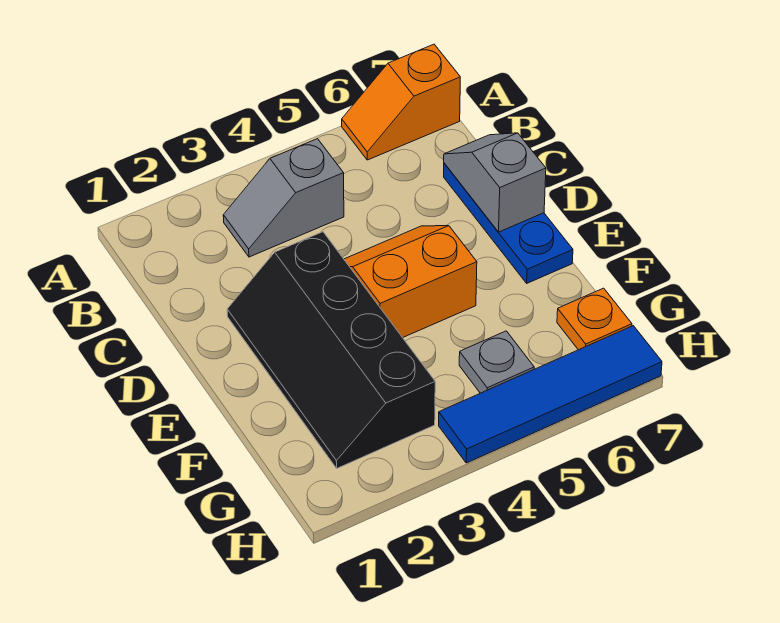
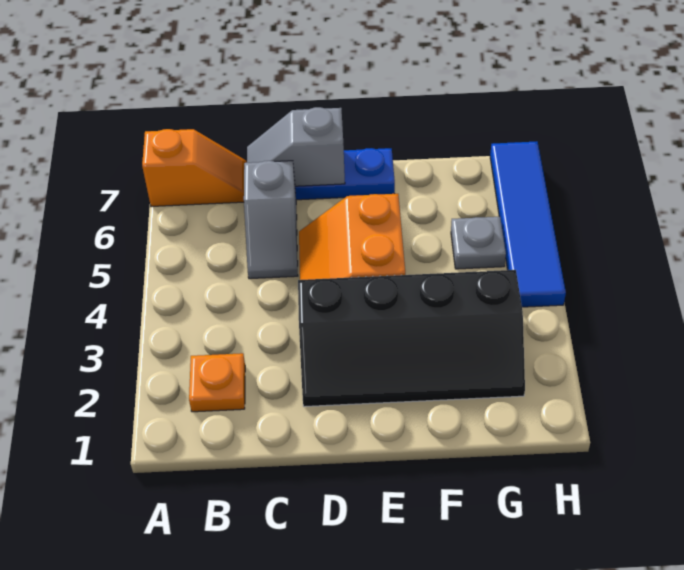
orange 1x2 slope [342,44,460,160] -> orange 1x2 slope turned to [142,129,246,206]
grey 1x2 slope [223,139,344,257] -> grey 1x2 slope moved to [244,161,298,279]
orange 1x1 plate [557,288,632,350] -> orange 1x1 plate moved to [189,353,245,412]

